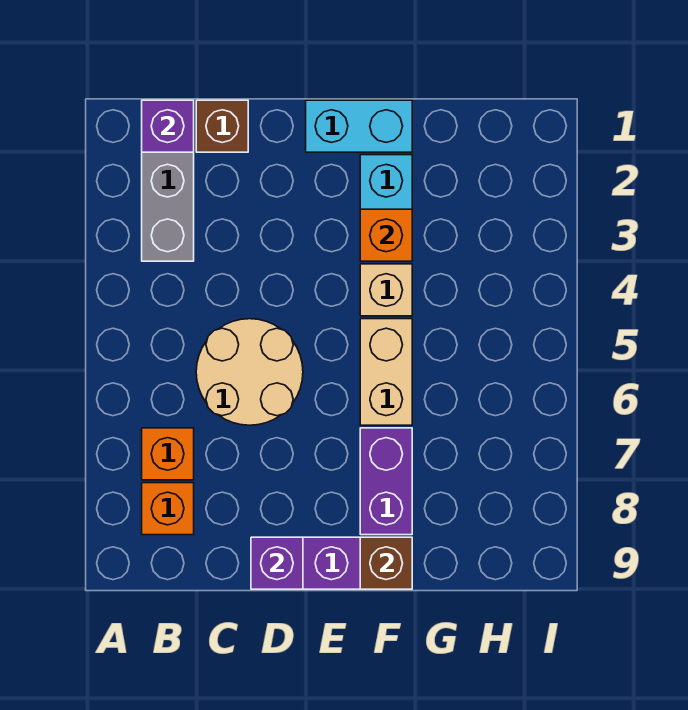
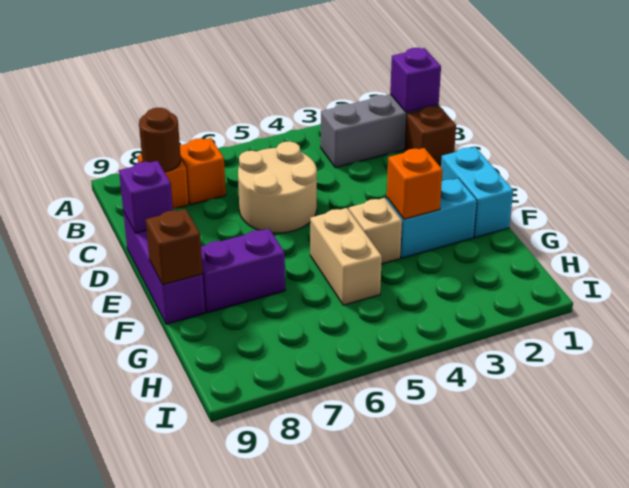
none -> brown 1x1 round brick [139,108,181,172]
tan 1x2 brick [360,319,412,425] -> tan 1x2 brick turned to [310,208,382,305]

